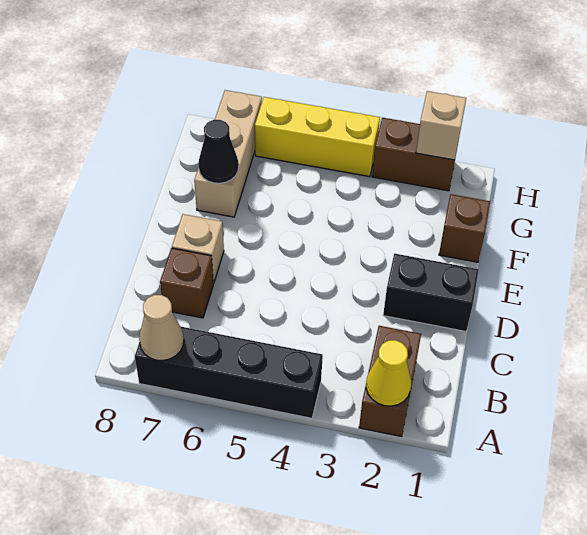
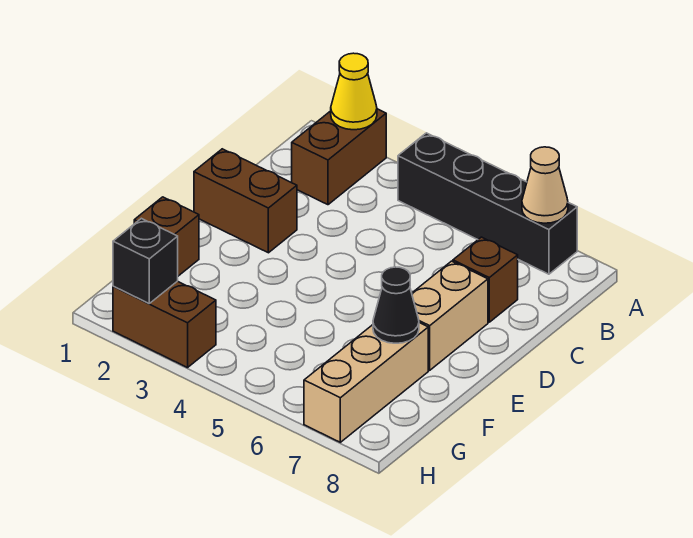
black 1x2 brick [383,253,479,331] -> brown 1x2 brick [194,149,297,253]
tan 1x1 brick [172,214,224,283] -> tan 1x2 brick [412,261,488,370]
tan 1x1 brick [416,91,466,160] -> black 1x1 brick [113,218,178,304]
yellow 1x3 brick [255,97,380,177] -> none

